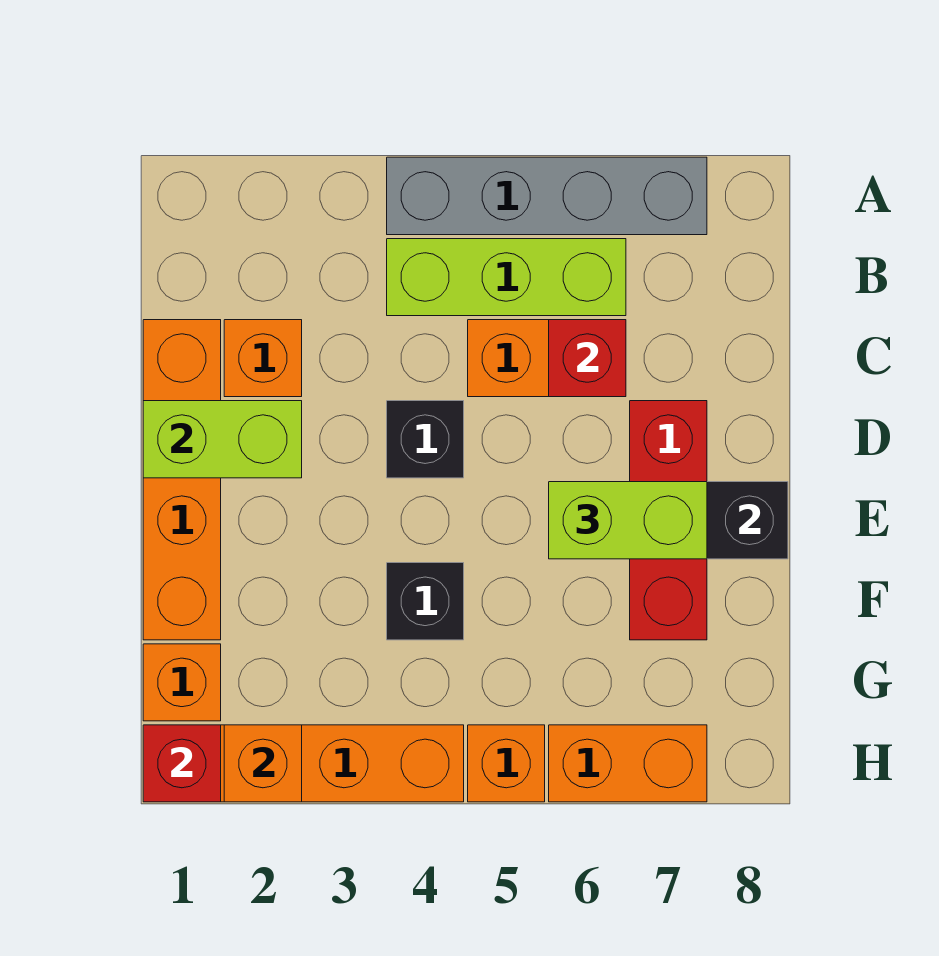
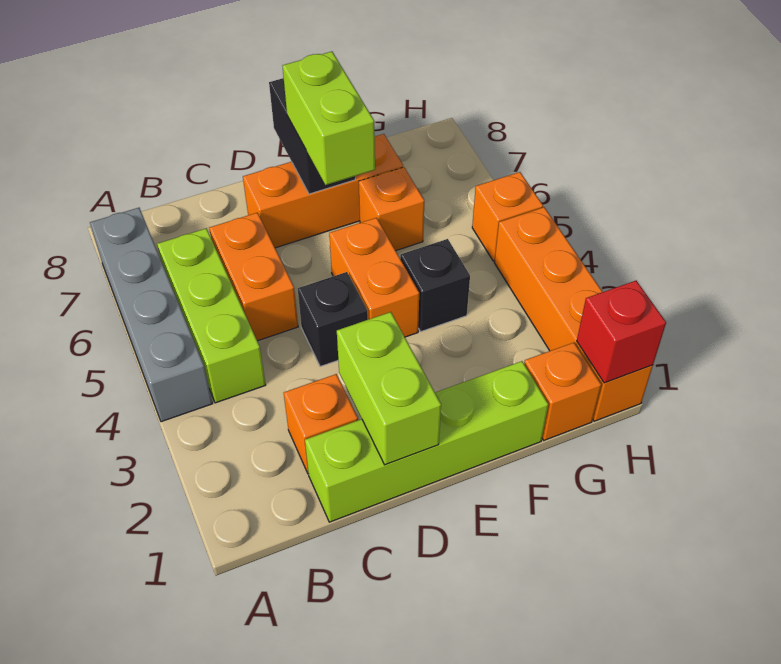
orange 1x4 brick [143,320,221,640] -> lime 1x4 brick [305,361,548,522]
red 1x1 brick [549,320,626,397] -> none
red 1x3 brick [630,401,707,640] -> orange 1x3 brick [243,134,403,248]
orange 1x1 brick [224,725,302,802] -> orange 1x1 brick moved to [359,167,424,251]
orange 1x2 brick [549,725,707,802] -> orange 1x2 brick moved to [329,218,419,337]

